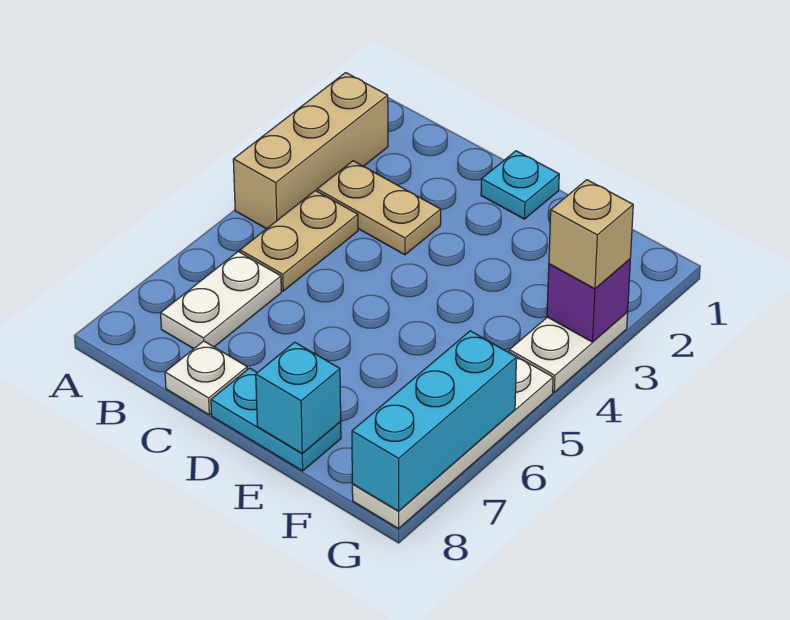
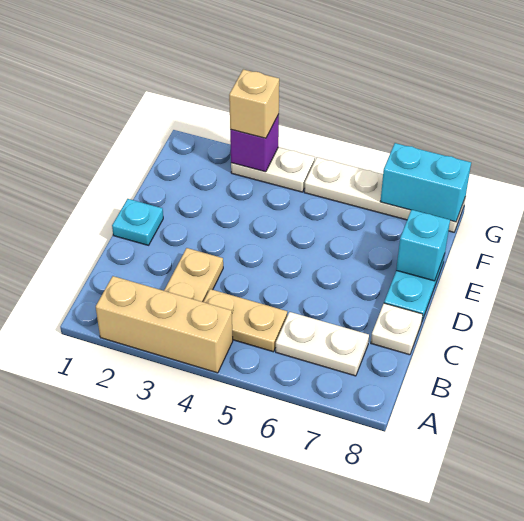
cyan 1x3 brick [352,331,516,511] -> cyan 1x2 brick [380,143,471,222]

